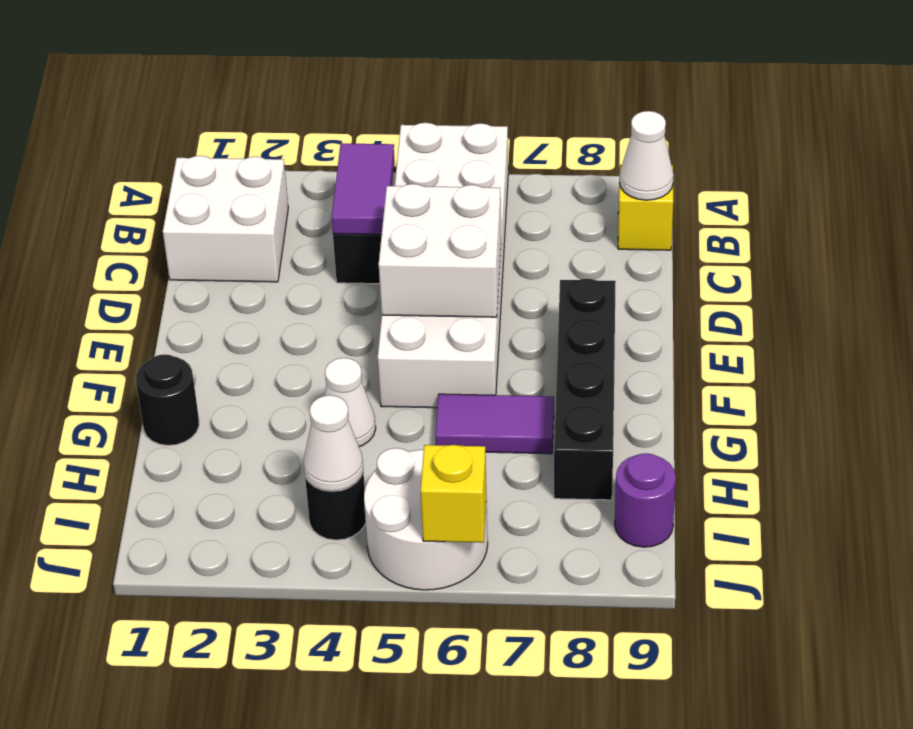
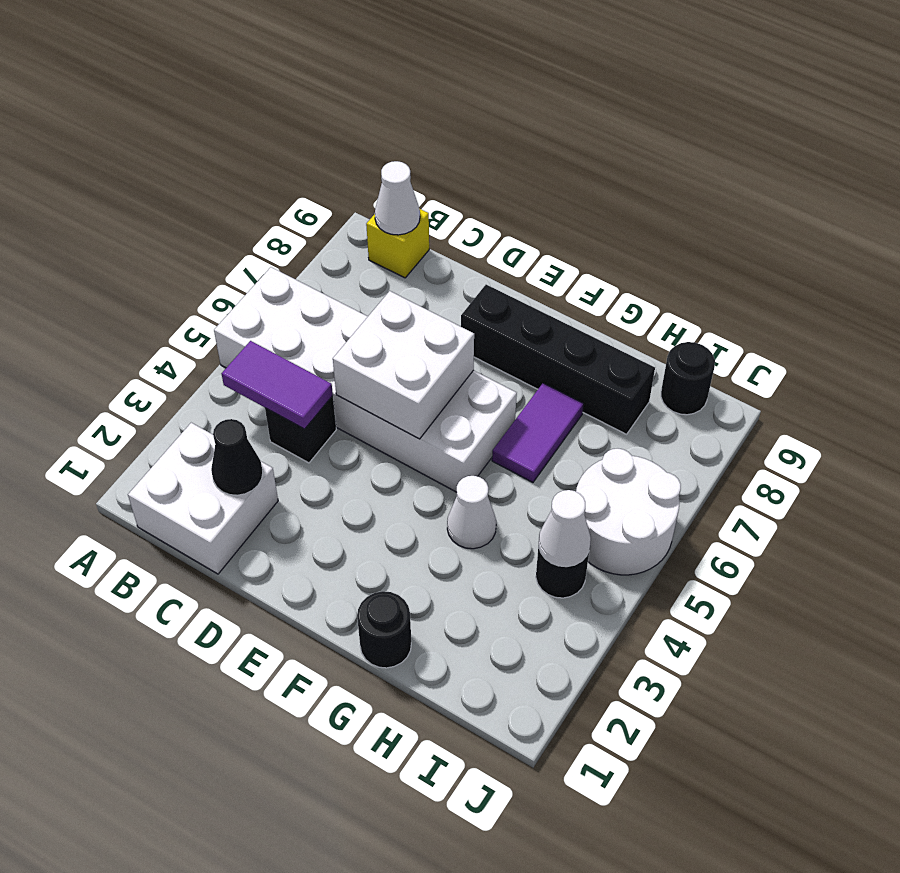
none -> black 1x1 cone [211,419,263,495]
purple 1x1 round brick [615,453,676,547] -> black 1x1 round brick [661,342,715,415]
yellow 1x1 brick [421,445,486,543] -> none

